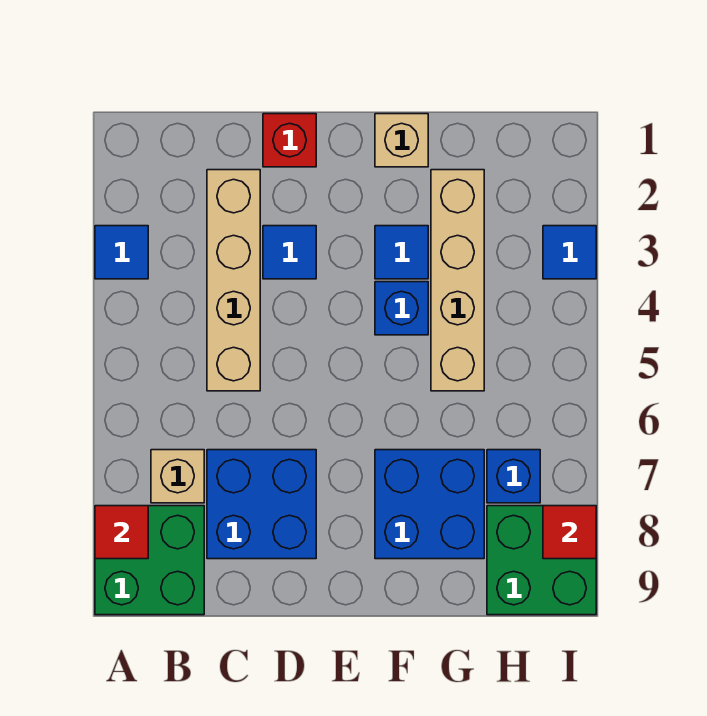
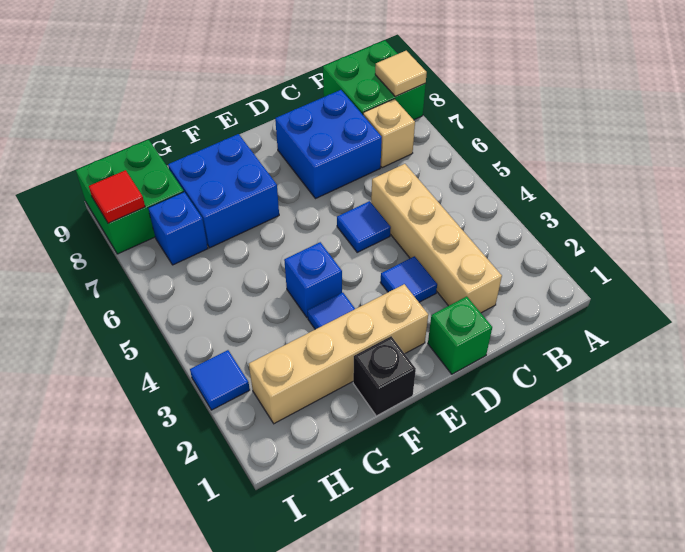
blue 1x1 tile [95,226,148,279] -> blue 1x1 tile moved to [337,201,391,252]
red 1x1 tile [95,506,148,559] -> tan 1x1 tile [375,51,427,97]
red 1x1 brick [263,114,316,167] -> green 1x1 brick [428,296,492,374]
tan 1x1 brick [375,114,428,167] -> black 1x1 brick [353,336,416,416]
tan 1x4 brick [431,170,484,391] -> tan 1x4 brick turned to [249,284,428,424]

